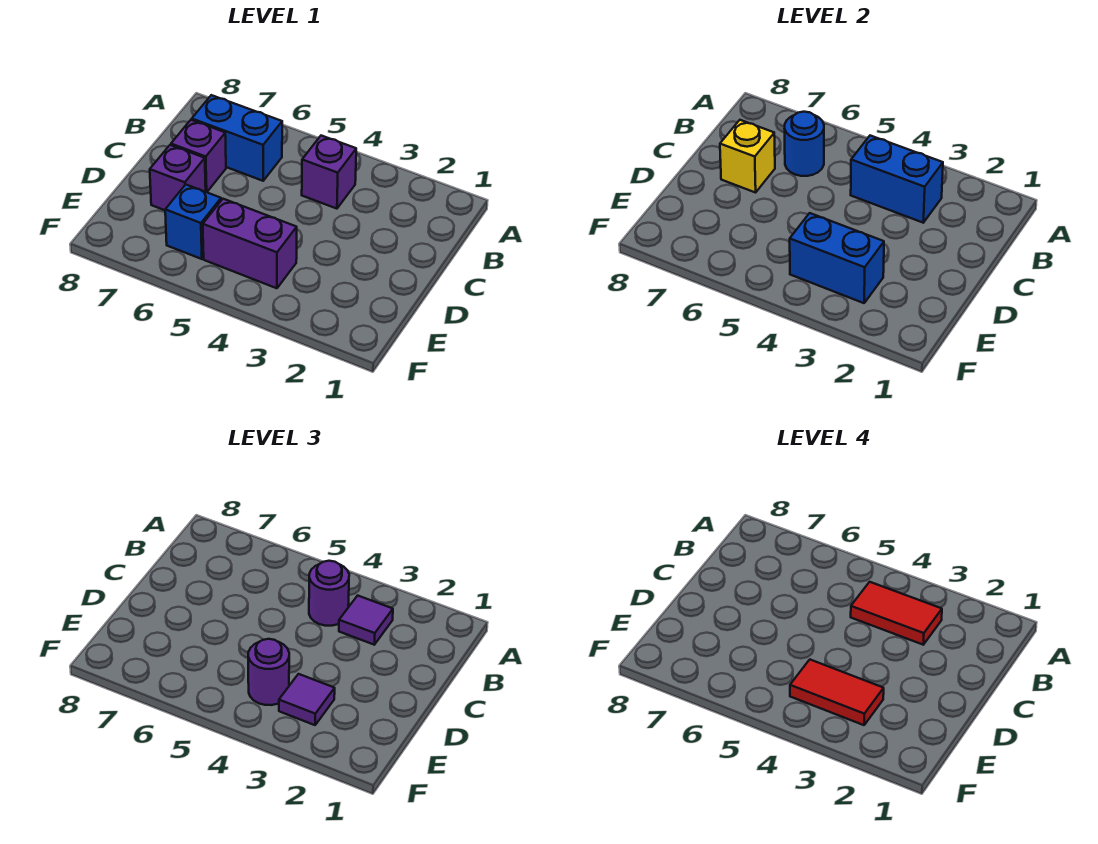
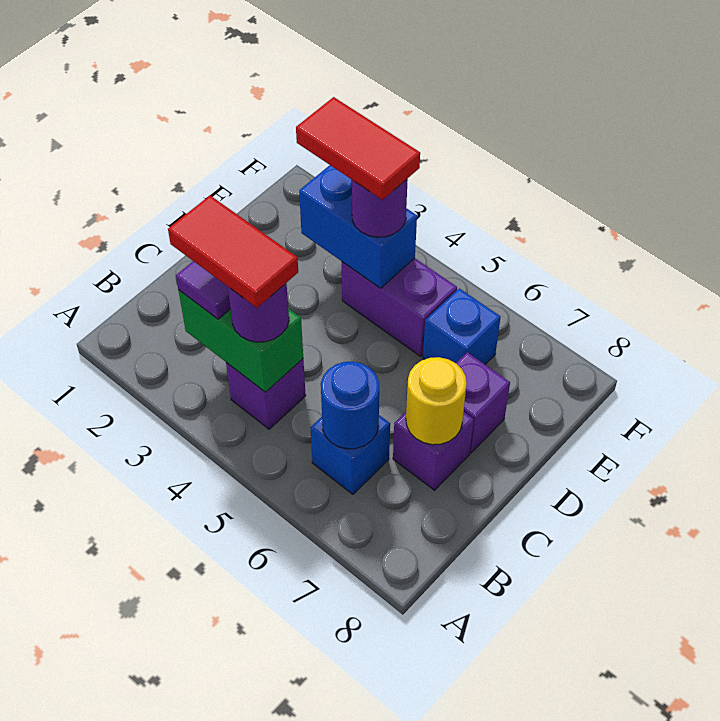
blue 1x2 brick [851,136,943,223] -> green 1x2 brick [179,290,303,392]
blue 1x2 brick [192,95,282,181] -> blue 1x1 brick [311,415,390,494]
yellow 1x1 brick [720,120,775,193] -> yellow 1x1 round brick [406,357,467,445]
purple 1x1 tile [279,674,335,725] -> none

